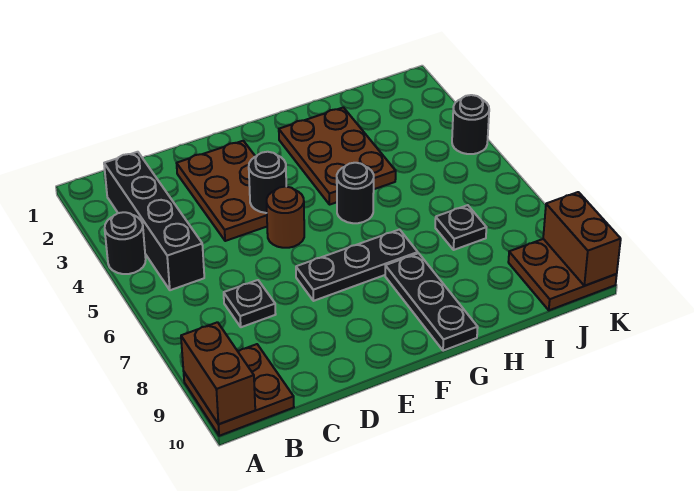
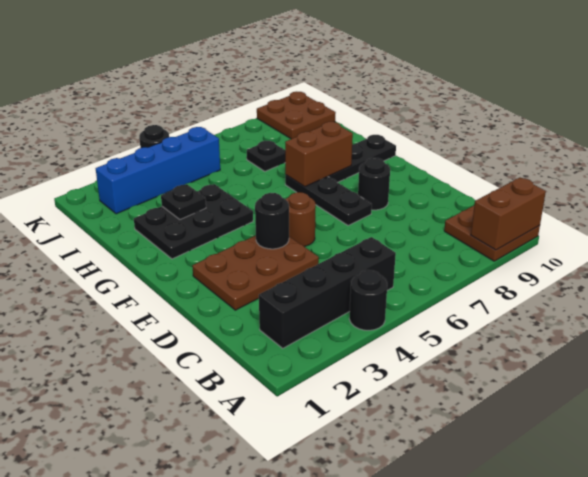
black 1x1 plate [224,280,276,327] -> black 1x1 plate moved to [161,184,206,219]
brown 2x3 plate [279,107,396,204] -> black 2x3 plate [134,184,253,259]
black 1x1 round brick [337,163,374,223] -> black 1x1 round brick moved to [358,158,390,210]
none -> blue 1x4 brick [96,127,220,214]
brown 1x2 brick [543,192,621,286] -> brown 1x2 brick moved to [285,122,353,187]

